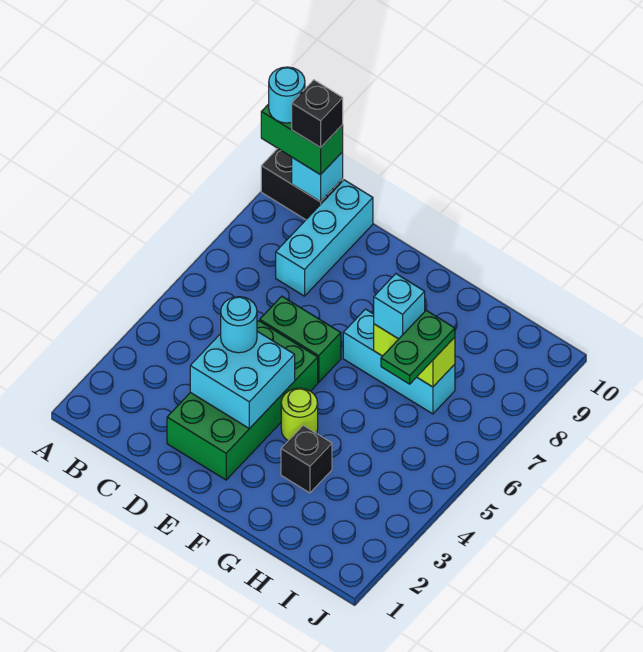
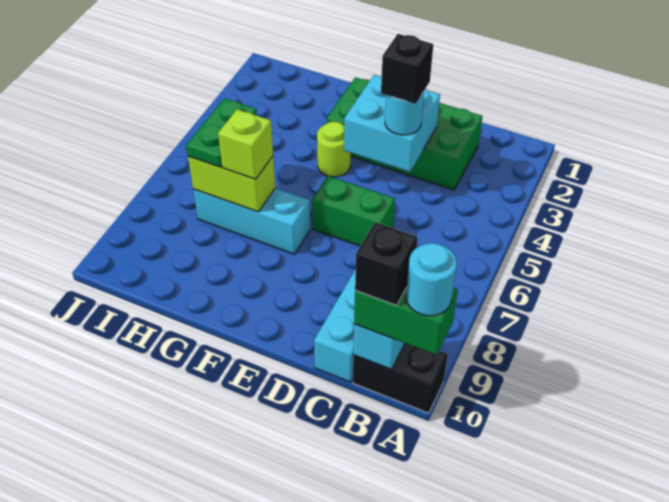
green 2x4 brick [167,321,318,480] -> green 2x4 brick turned to [327,77,482,190]
black 1x1 brick [281,426,332,493] -> black 1x1 brick moved to [381,34,433,104]
cyan 1x1 brick [374,274,425,339] -> lime 1x1 brick [218,109,273,179]

